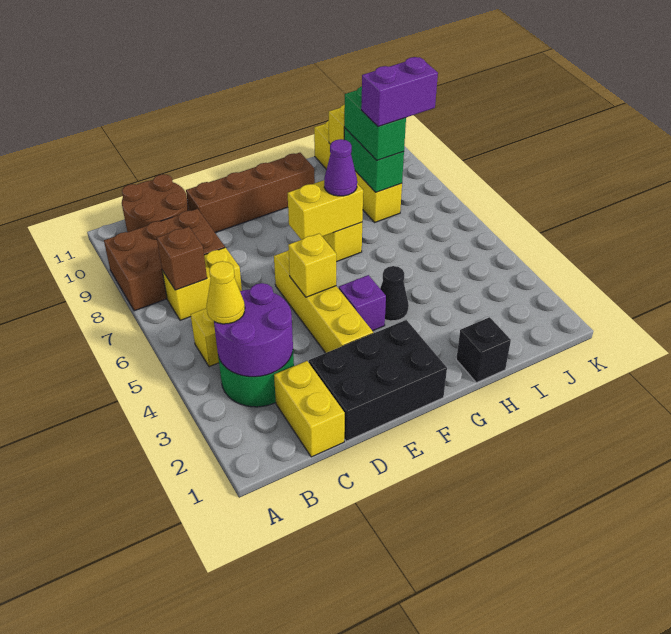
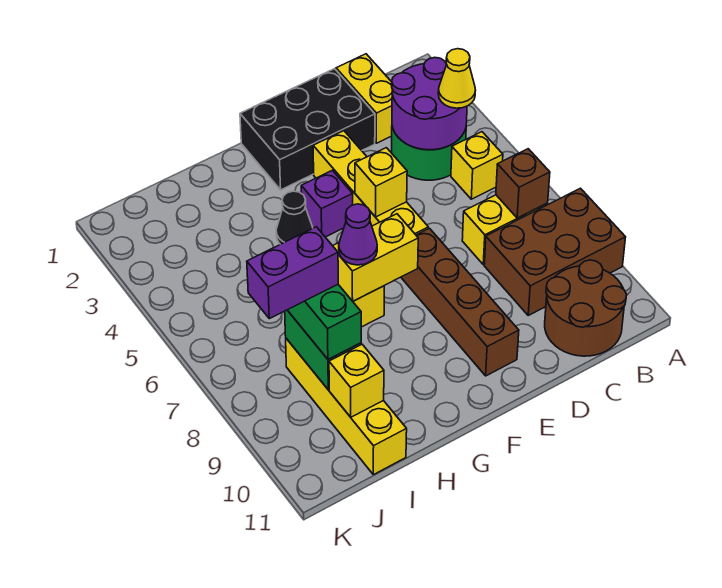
brown 1x4 brick [186,153,315,233] -> brown 1x4 brick turned to [401,228,519,376]
black 1x1 brick [456,317,511,383] -> none

